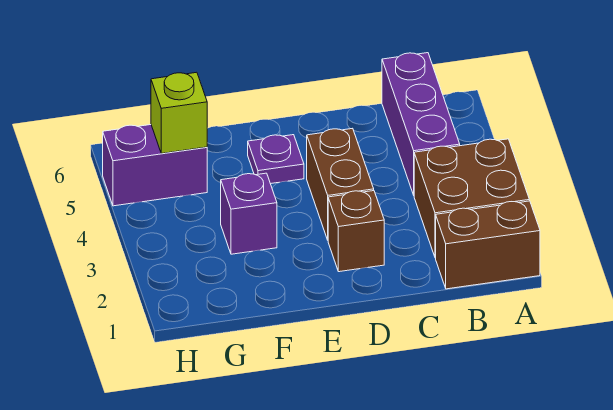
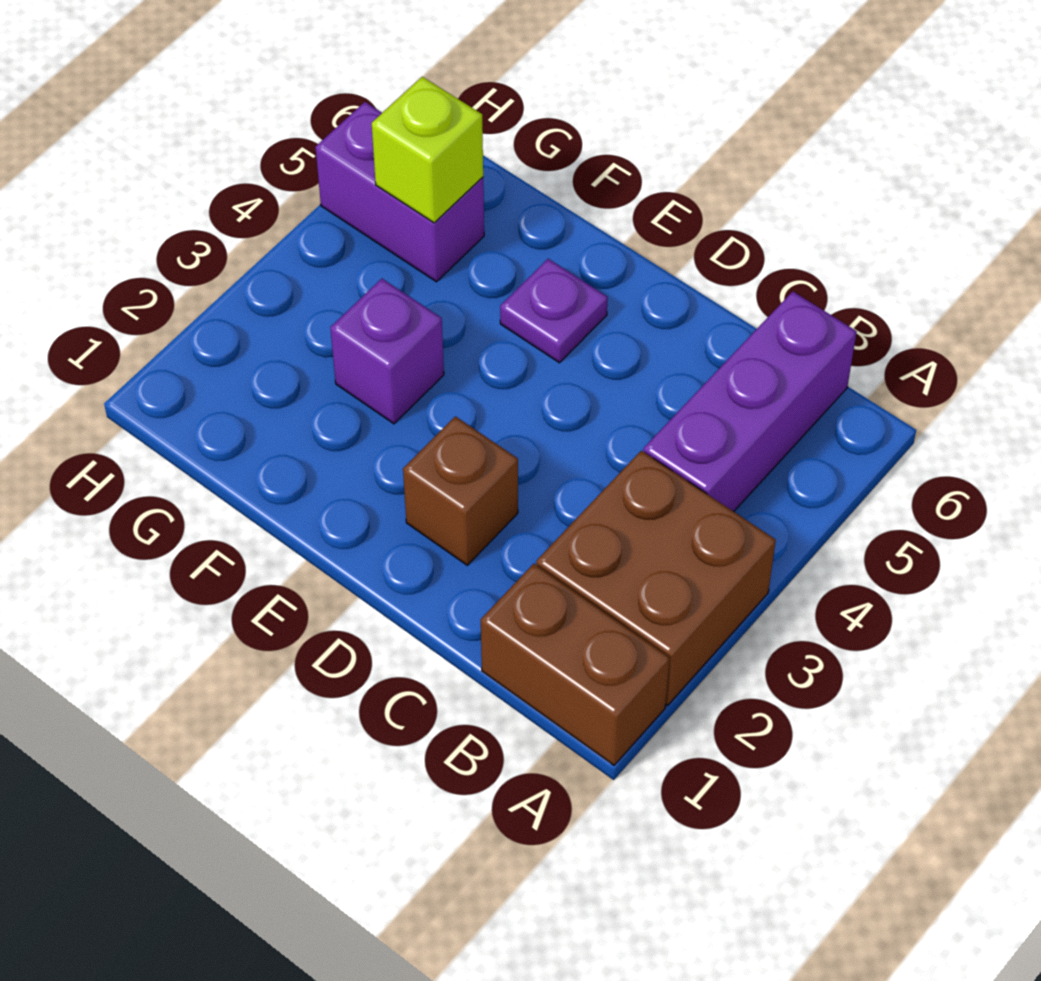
brown 1x2 brick [307,128,374,240] -> none

